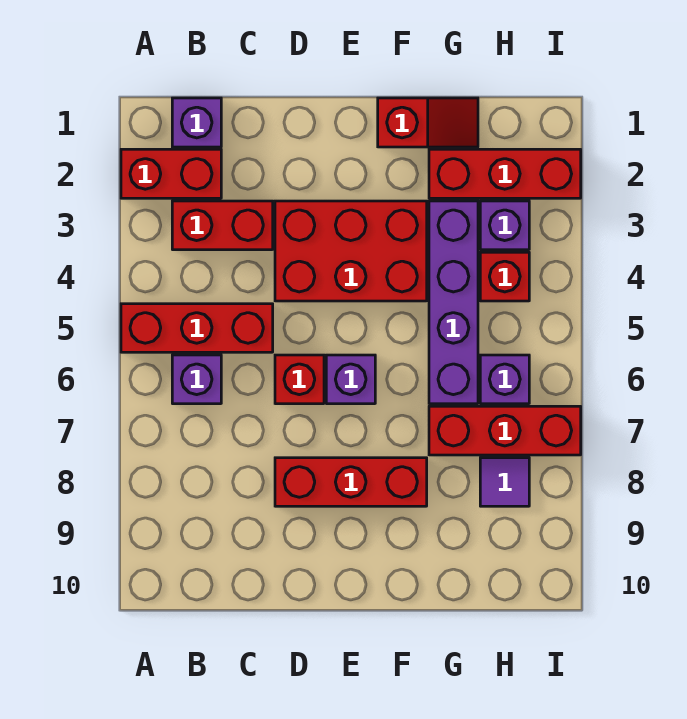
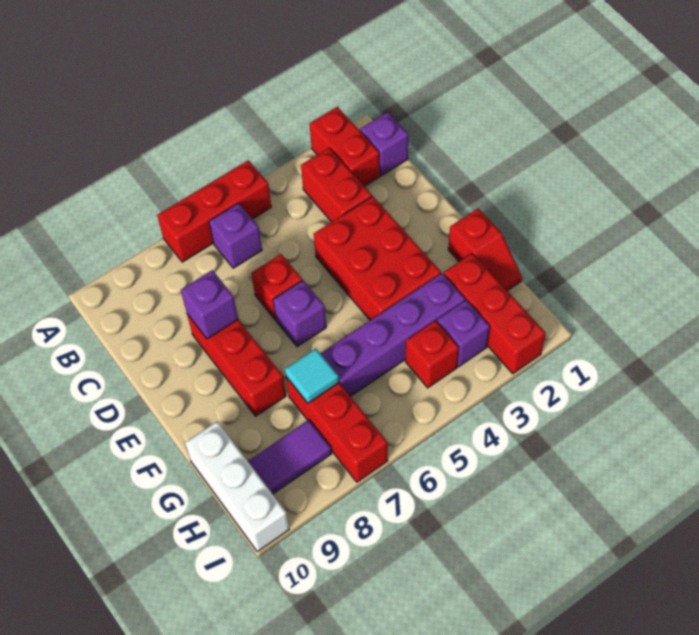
red 1x3 brick [121,304,273,352] -> red 1x3 brick turned to [157,160,271,262]
none -> cyan 1x1 tile [285,349,339,403]
none -> white 1x3 brick [185,421,289,552]
purple 1x1 brick [480,355,529,404] -> purple 1x1 brick moved to [181,270,238,339]
purple 1x1 tile [480,458,529,506] -> purple 1x2 tile [248,420,332,494]

